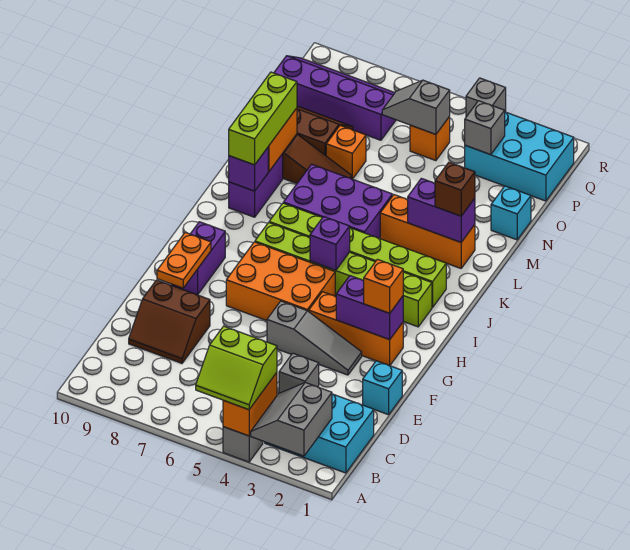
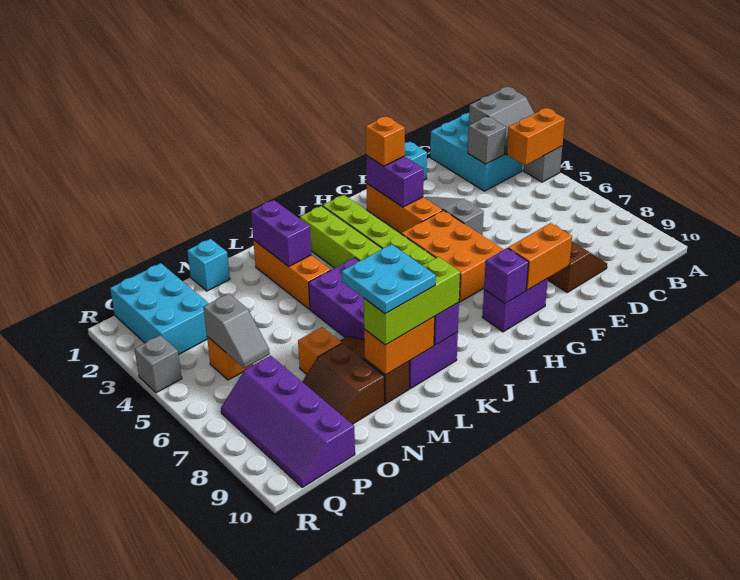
lime 2x2 slope [196,326,277,410] -> none
orange 1x2 plate [157,232,211,288] -> orange 1x2 brick [508,223,572,290]
purple 1x1 brick [310,217,350,270] -> purple 1x1 brick moved to [484,248,529,303]
brown 1x1 brick [435,162,475,216] -> none
none -> cyan 2x2 plate [341,244,436,314]
grey 1x1 brick [465,101,505,155] -> none

